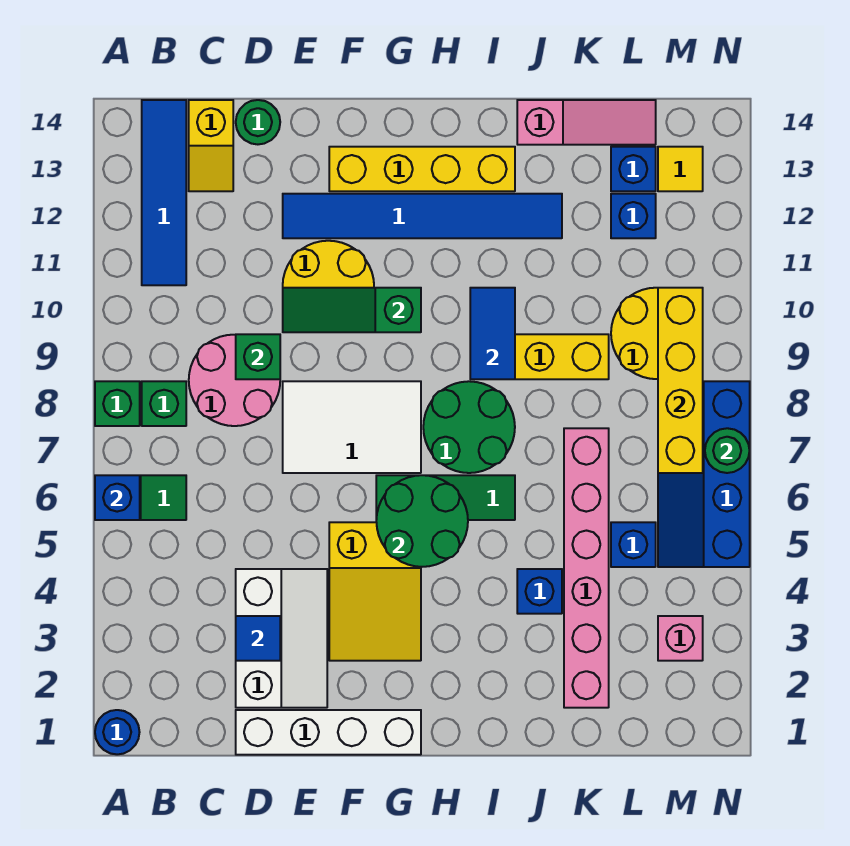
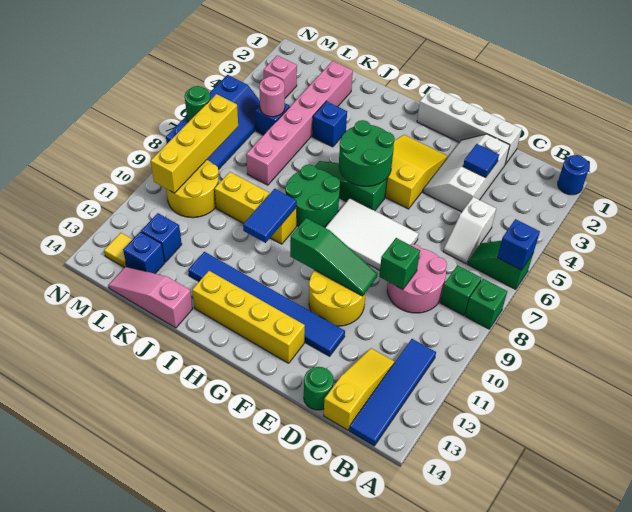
none -> white 1x2 slope [443,197,496,264]
yellow 1x2 slope [189,100,233,191] -> yellow 1x3 slope [324,348,395,430]
none -> pink 1x1 round brick [259,76,285,117]

